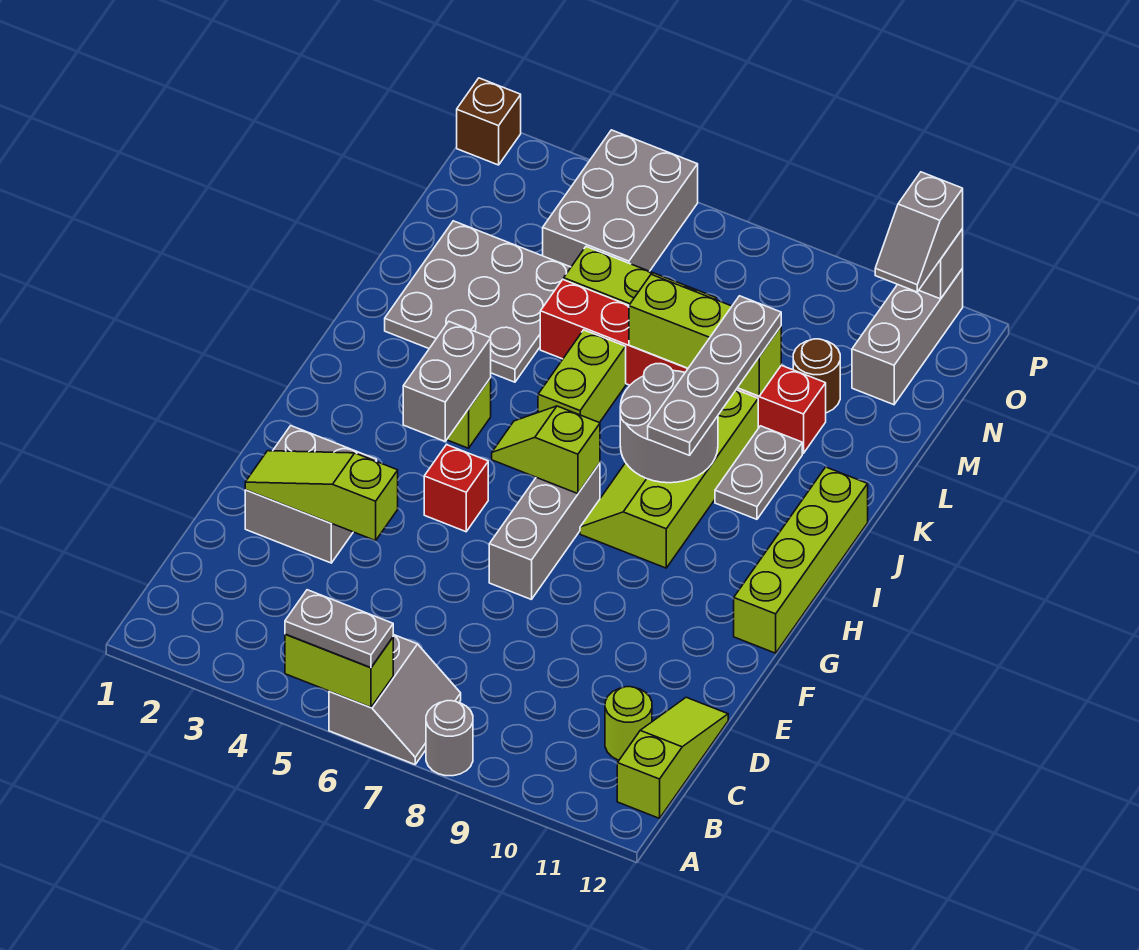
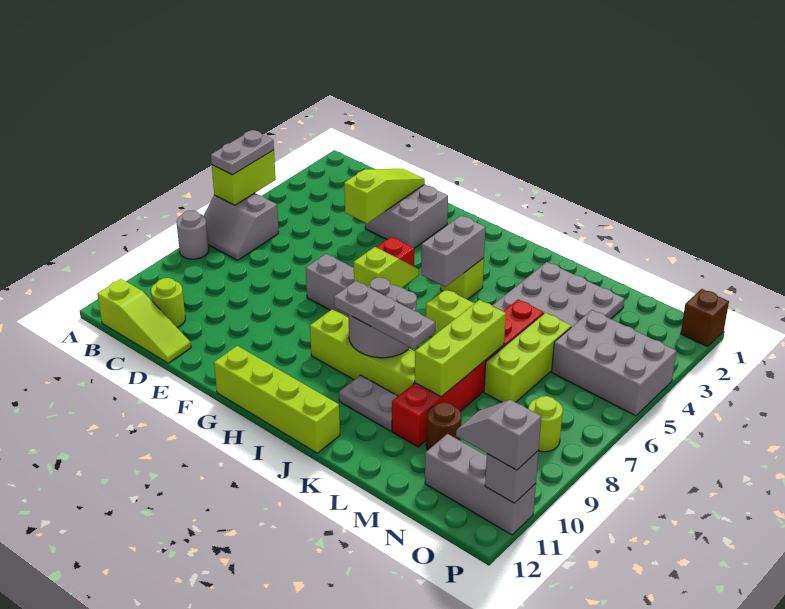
grey 1x2 brick [403,322,491,441] -> grey 1x2 brick turned to [421,216,485,287]
grey 1x4 plate [648,296,781,455] -> grey 1x3 plate [334,281,435,349]
none -> lime 1x1 round brick [528,396,563,452]

